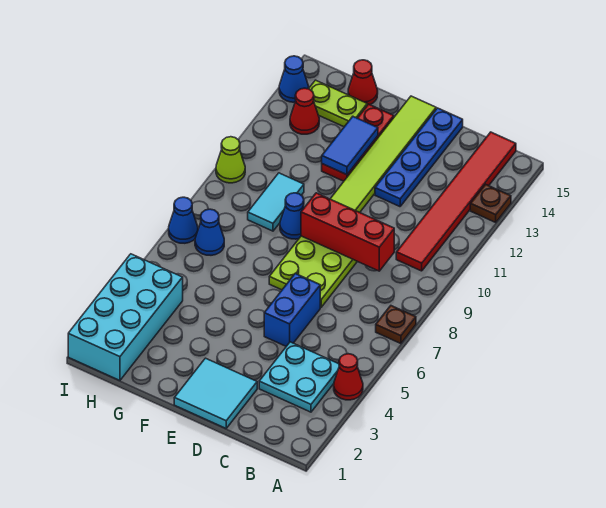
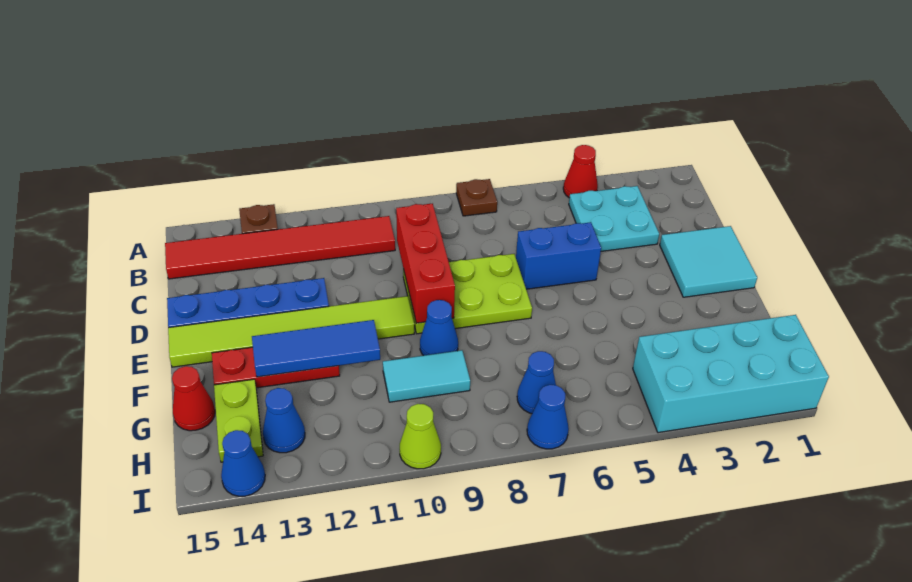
blue 1x2 tile [322,117,378,175] -> blue 1x3 tile [252,320,380,377]
red 1x1 cone [290,88,319,134] -> blue 1x1 cone [263,388,305,453]

